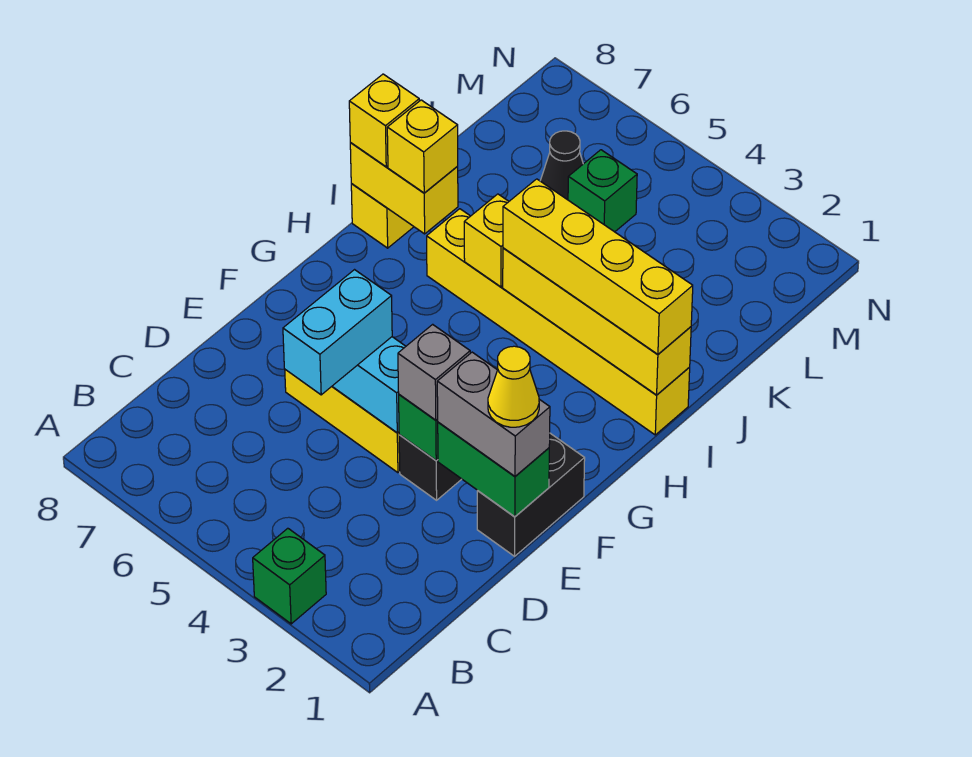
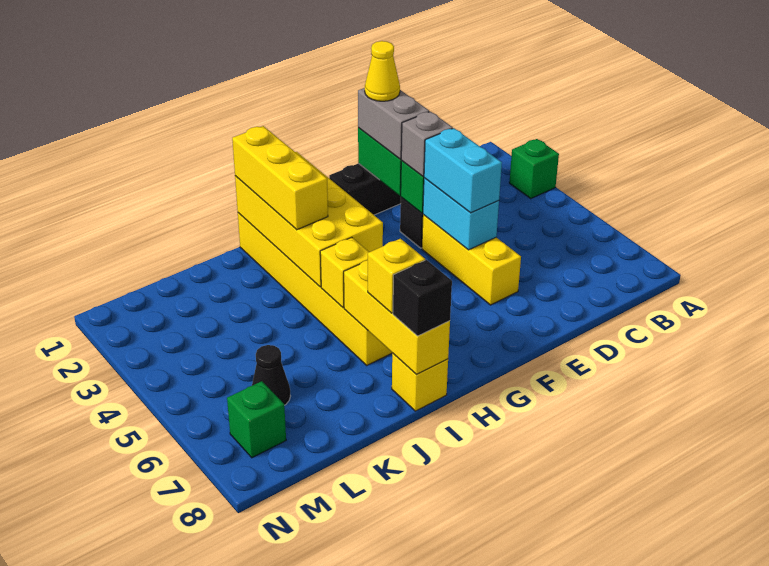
cyan 1x2 brick [283,270,392,395] -> cyan 1x2 brick turned to [424,128,502,213]
yellow 1x4 brick [503,248,691,395] -> yellow 2x4 brick [235,152,383,287]
yellow 1x4 brick [503,179,693,354] -> yellow 1x3 brick [232,126,328,230]
yellow 1x2 brick [350,143,458,234] -> yellow 1x3 brick [344,260,450,374]
yellow 1x1 brick [349,74,419,167] -> black 1x1 brick [393,260,452,336]
green 1x1 brick [568,150,637,232] -> green 1x1 brick moved to [227,381,286,458]

